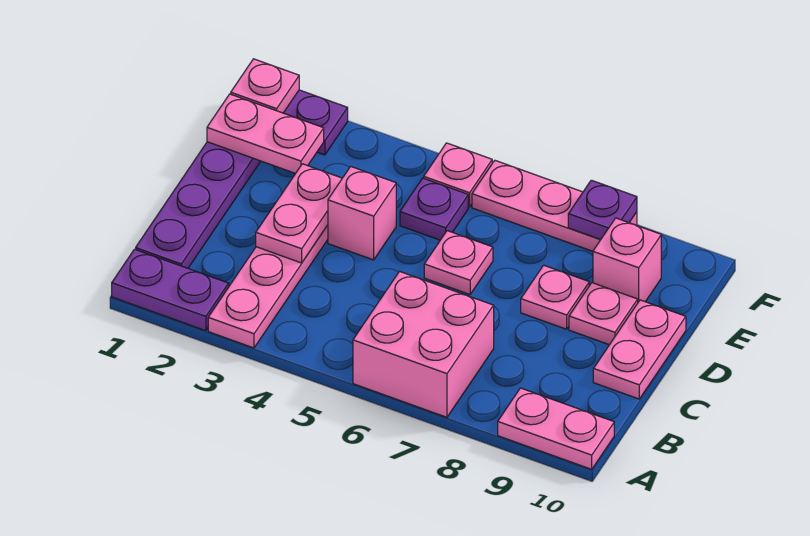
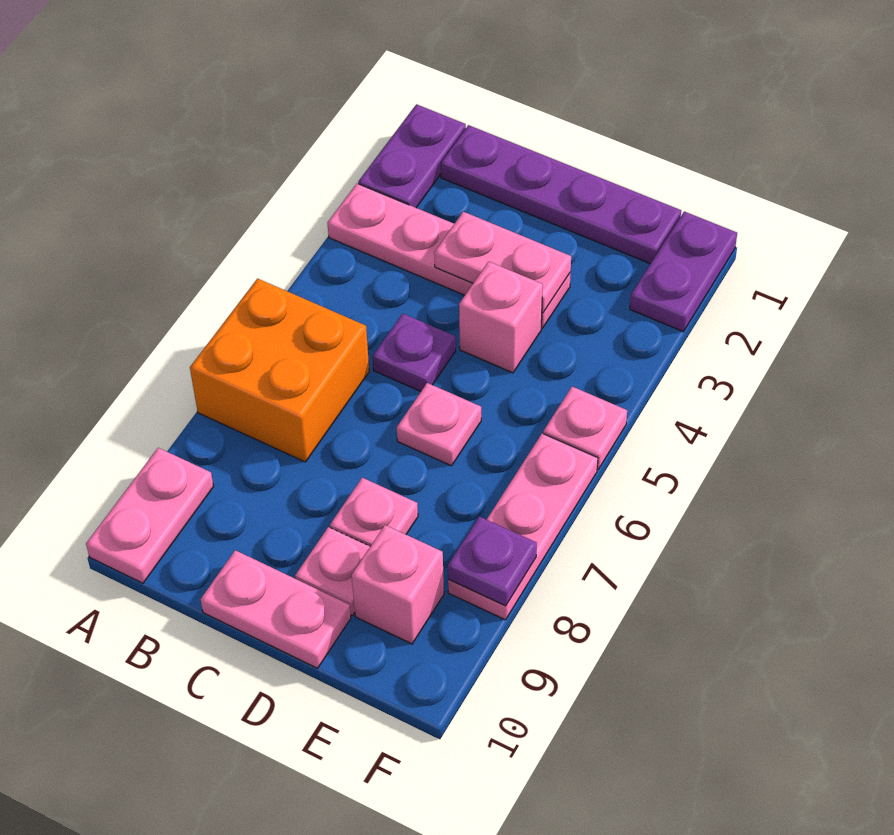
pink 2x2 brick [353,271,494,417] -> orange 2x2 brick [190,279,369,462]
pink 1x2 plate [207,94,324,174] -> none
purple 1x1 plate [400,178,468,240] -> purple 1x1 plate moved to [373,314,456,391]
pink 1x1 plate [231,59,299,113] -> none

